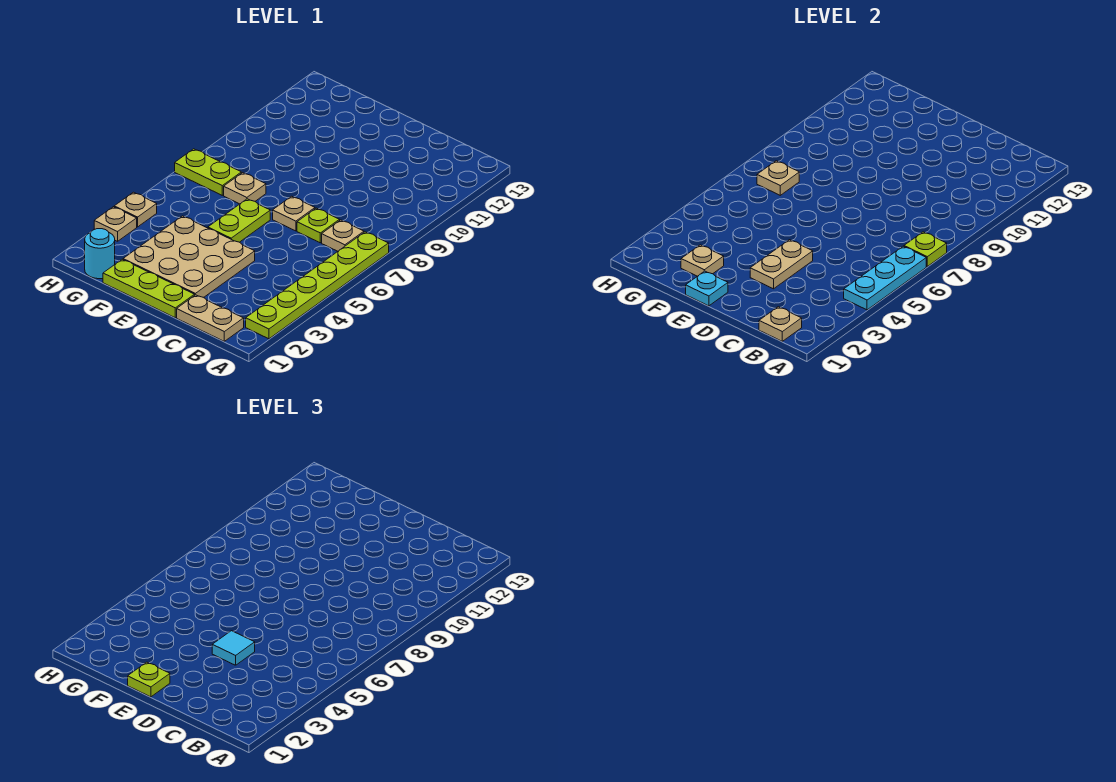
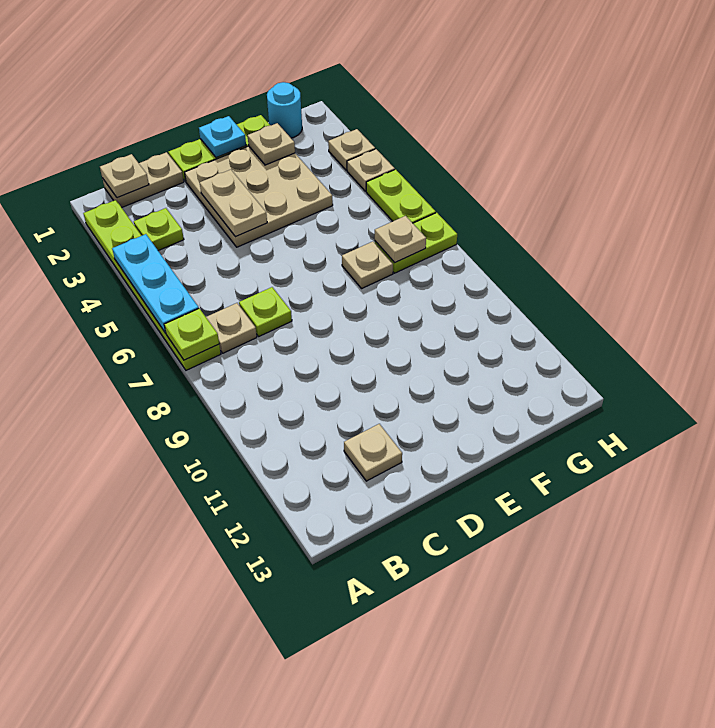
cyan 1x1 tile [212,631,255,665] -> none
tan 1x1 plate [273,196,315,231] -> tan 1x1 plate moved to [344,424,402,481]
lime 1x1 plate [128,662,170,697] -> lime 1x1 plate moved to [134,208,184,251]
lime 1x2 plate [208,199,270,242] -> lime 1x2 plate moved to [366,169,436,223]

